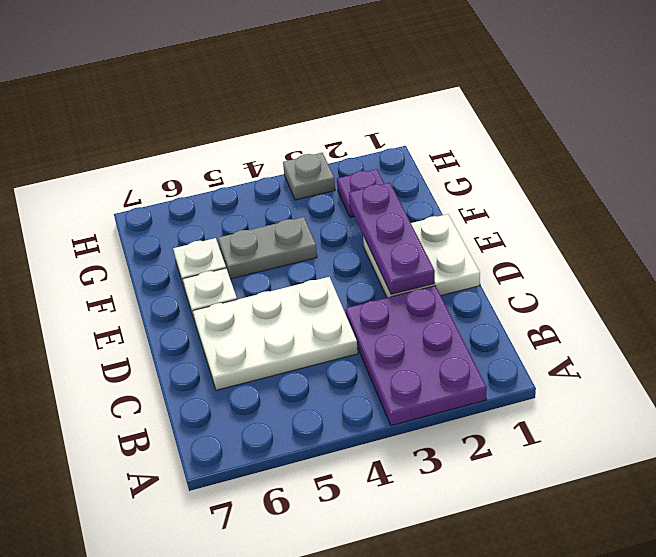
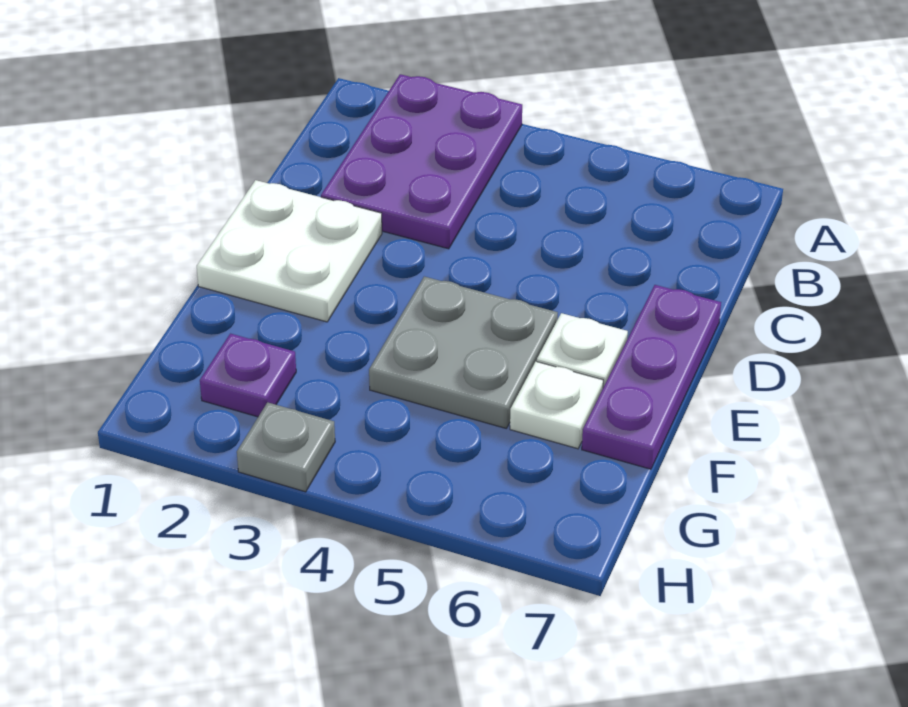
white 2x3 plate [193,277,358,390] -> none
purple 1x3 plate [349,183,435,294] -> purple 1x3 plate moved to [582,285,721,469]
grey 1x2 plate [218,217,317,279] -> grey 2x2 plate [369,276,558,428]

